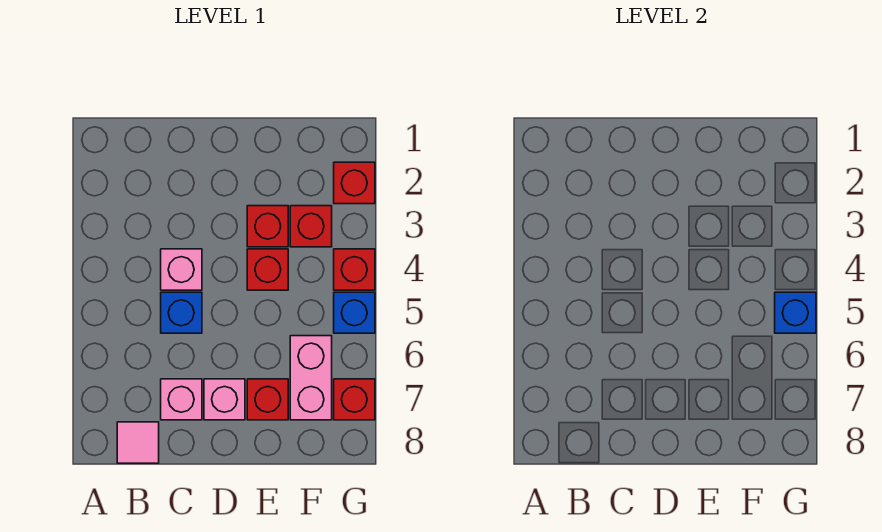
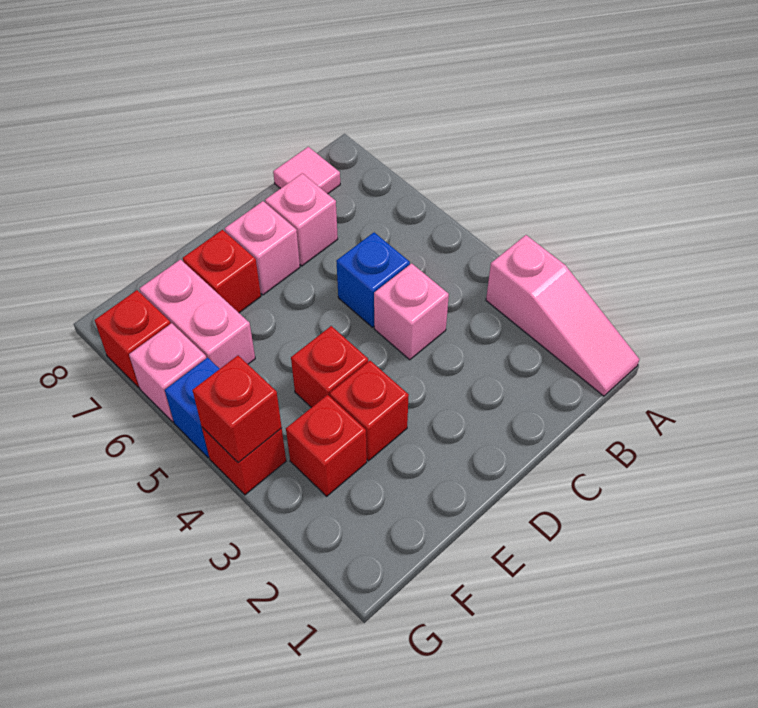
none -> pink 1x3 slope [486,235,639,396]
red 1x1 brick [334,162,375,204] -> red 1x1 brick moved to [192,356,282,463]
blue 1x1 brick [775,292,816,333] -> none
none -> pink 1x1 brick [129,323,206,422]

